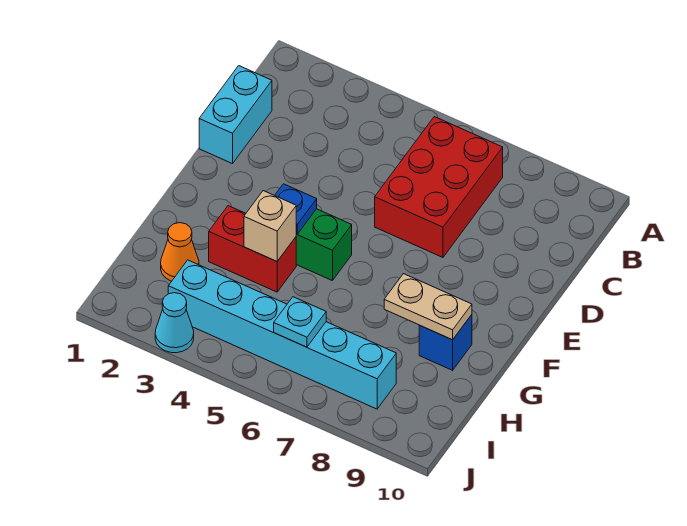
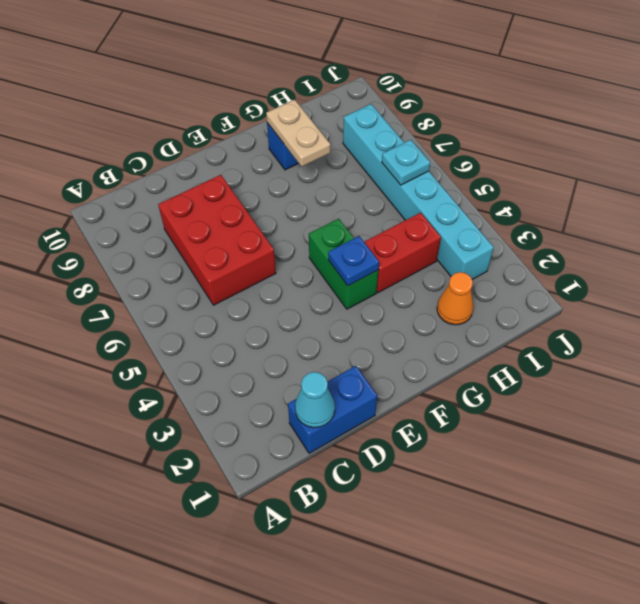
red 2x3 brick [375,117,503,257] -> red 2x3 brick turned to [158,175,276,305]
cyan 1x2 brick [199,66,272,164] -> blue 1x2 brick [288,366,377,453]
red 1x2 brick [209,206,296,292] -> red 1x2 brick turned to [364,213,441,293]
tan 1x1 brick [244,191,296,261] -> none
cyan 1x1 cone [155,293,194,353] -> cyan 1x1 cone moved to [295,372,335,428]

